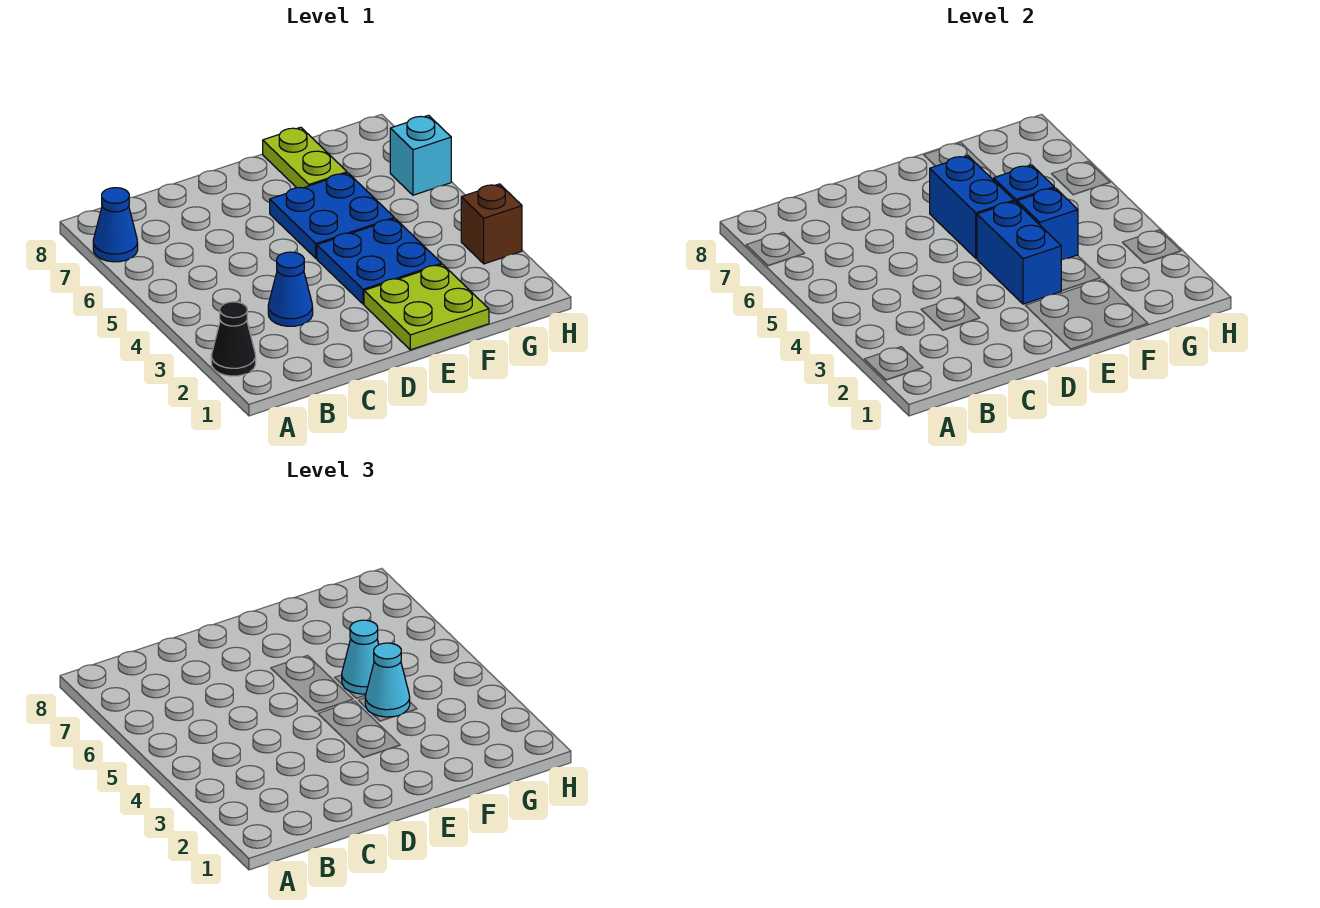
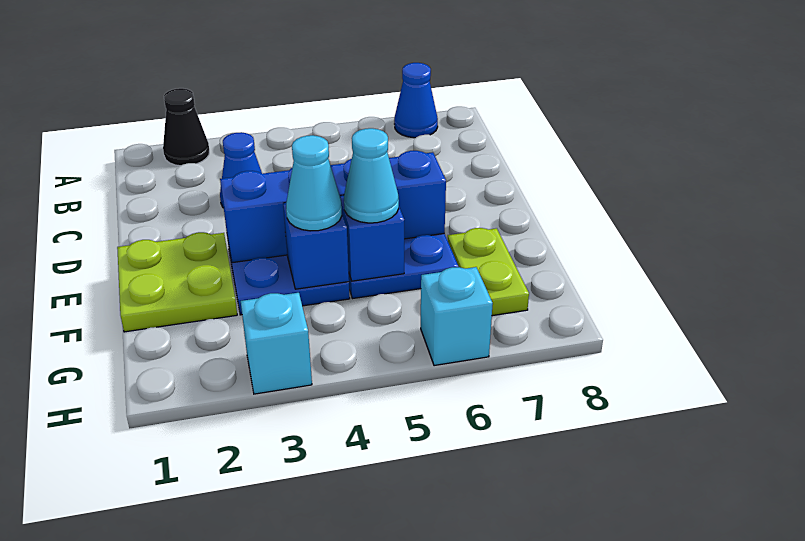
lime 1x2 plate [263,127,347,188] -> lime 1x2 plate turned to [448,228,529,316]
brown 1x1 brick [461,184,522,264] -> cyan 1x1 brick [241,293,312,394]

